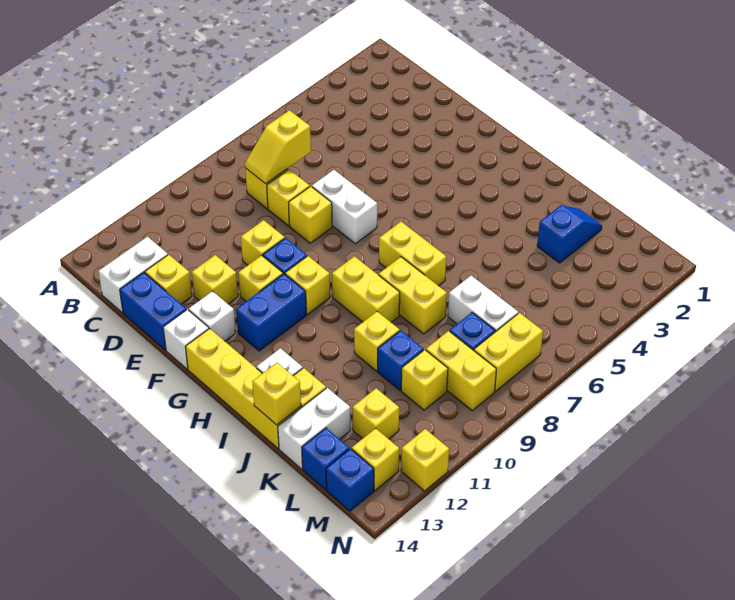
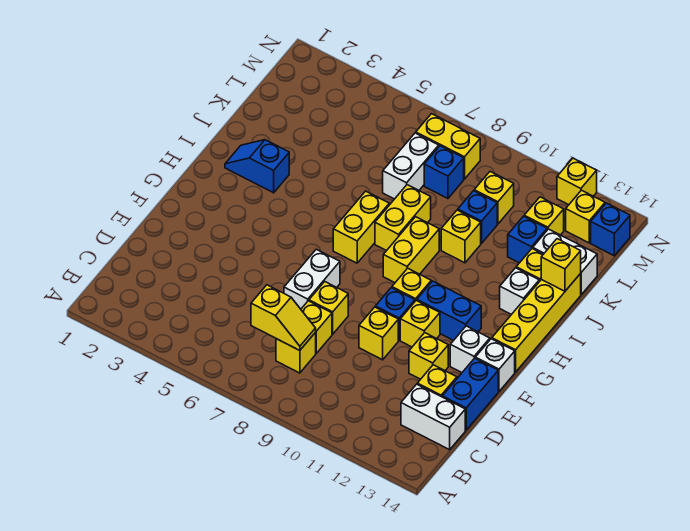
blue 1x2 slope [537,205,602,263] -> blue 1x2 slope moved to [225,140,289,193]
yellow 1x2 brick [426,331,496,411] -> none
blue 1x1 brick [302,428,349,490] -> blue 1x1 brick moved to [508,216,547,263]

